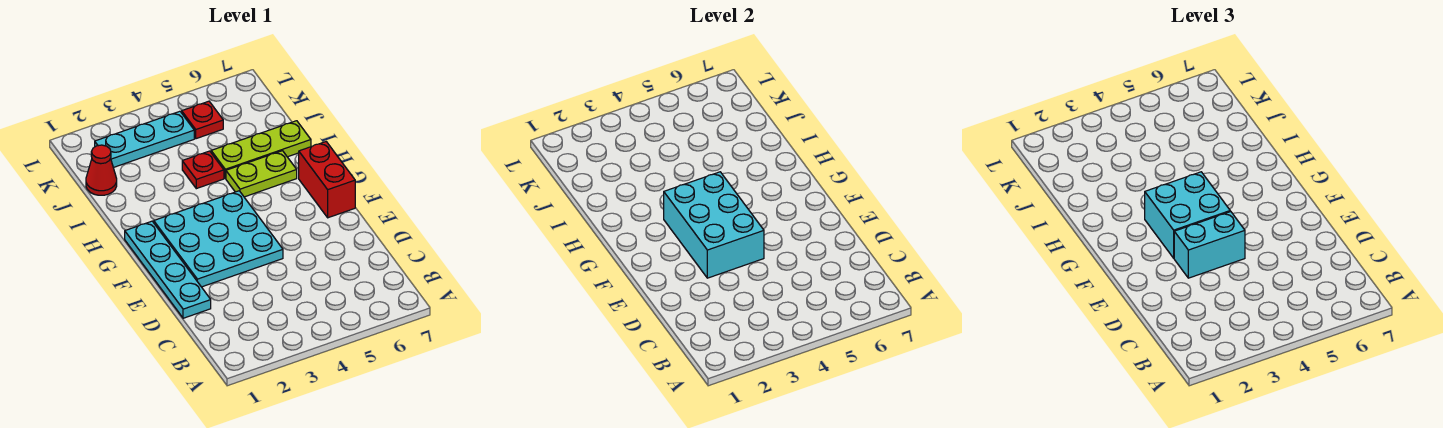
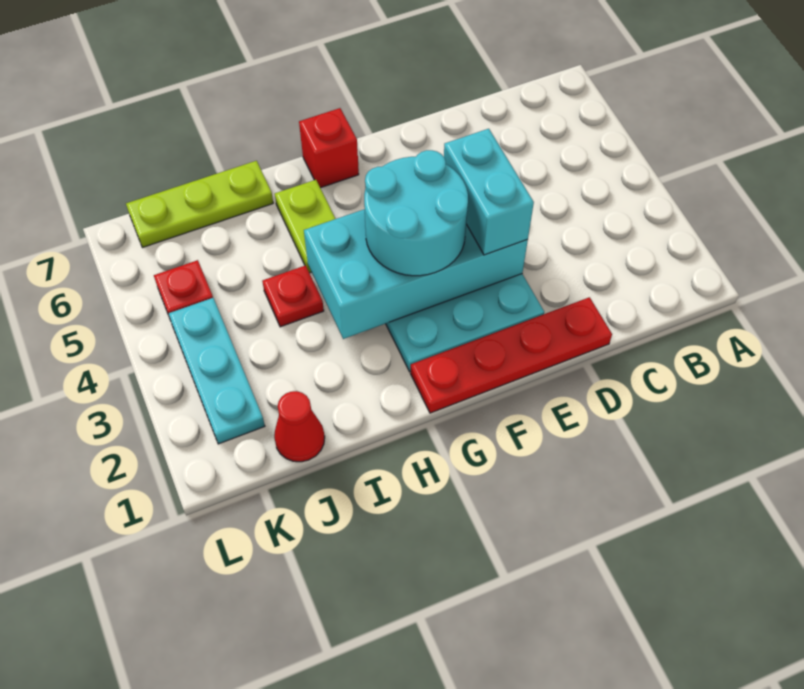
cyan 1x4 plate [125,221,211,318] -> red 1x4 plate [410,297,612,413]
cyan 2x3 brick [664,172,764,278] -> cyan 2x4 brick [304,209,528,339]
cyan 2x2 brick [1145,172,1230,258] -> cyan 2x2 round brick [364,150,468,276]
red 1x2 brick [299,142,355,218] -> red 1x1 brick [299,108,359,188]
lime 1x3 plate [211,121,311,178] -> lime 1x3 plate turned to [126,161,273,248]

